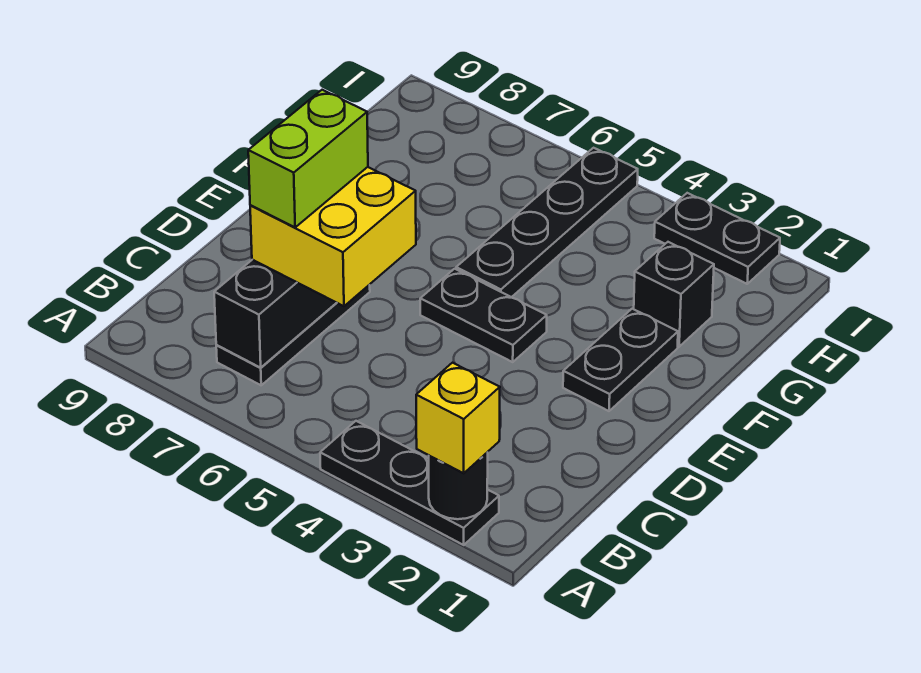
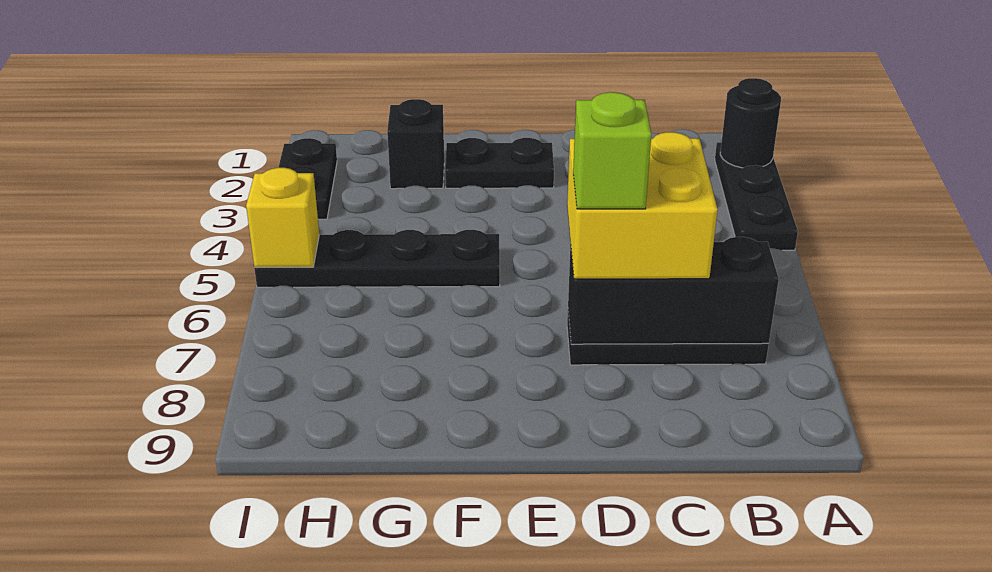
yellow 1x1 brick [416,363,500,473] -> yellow 1x1 brick moved to [246,168,319,267]
lime 1x2 brick [248,90,368,227] -> lime 1x1 brick [573,92,651,209]
black 1x2 plate [420,269,547,362] -> none

